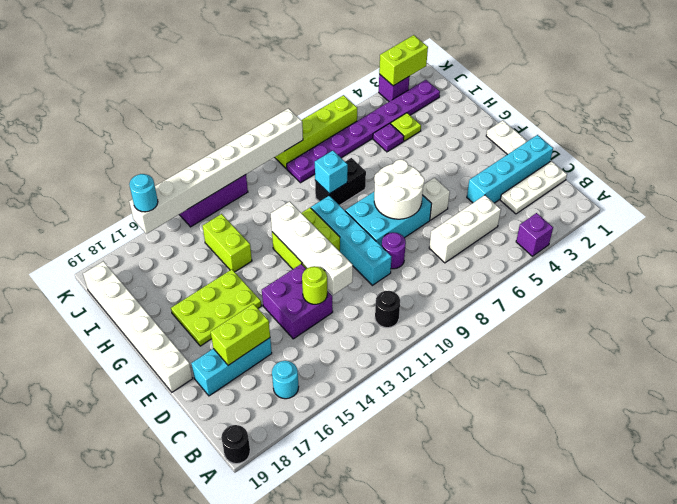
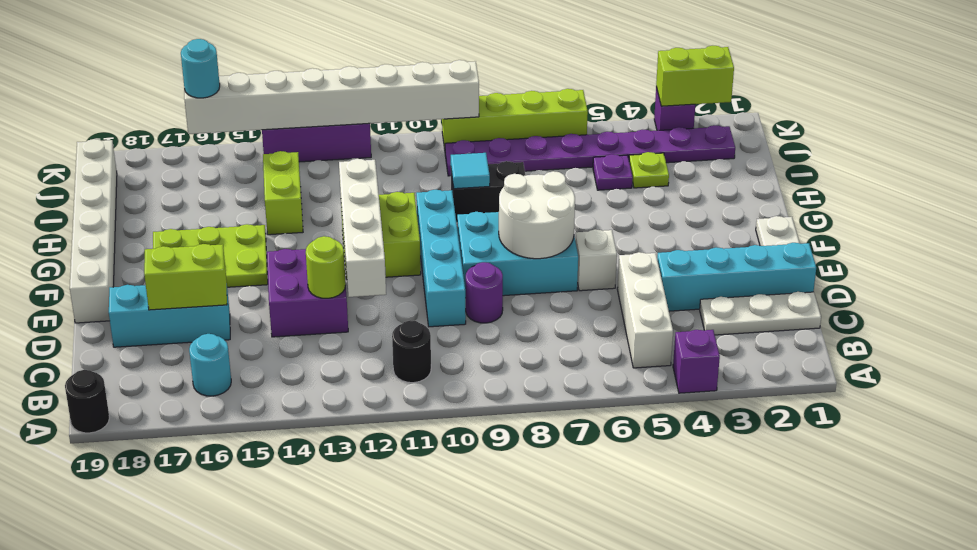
white 1x3 brick [429,195,501,263] -> white 1x3 brick turned to [617,252,673,368]
cyan 1x1 brick [315,151,348,194] -> cyan 1x1 tile [451,153,490,189]

